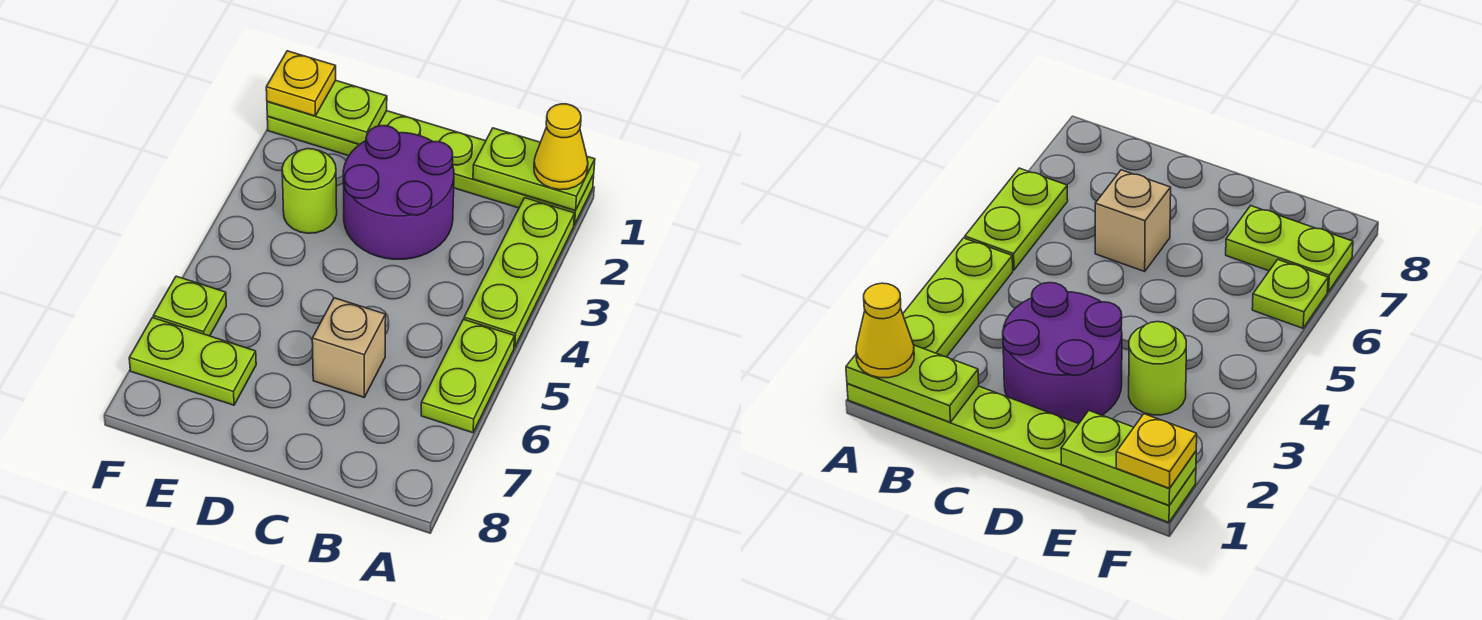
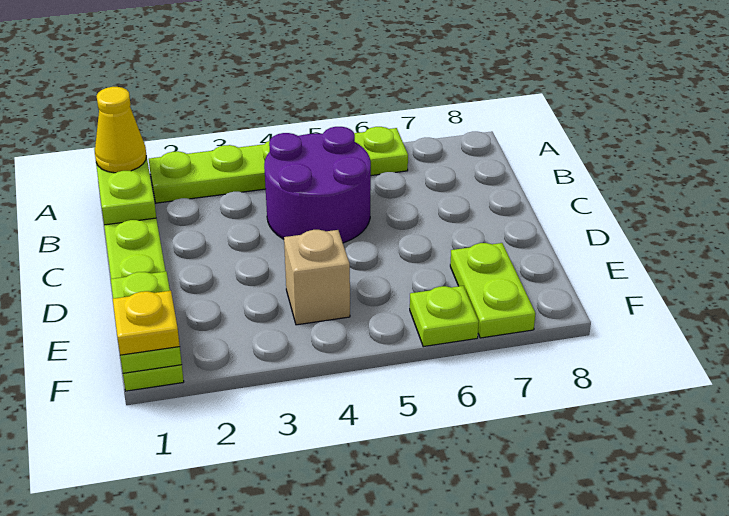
purple 2x2 round brick [343,126,454,259] -> purple 2x2 round brick moved to [264,127,371,243]
tan 1x1 brick [312,298,386,397] -> tan 1x1 brick moved to [284,230,350,325]
lime 1x1 round brick [282,149,337,233] -> none

